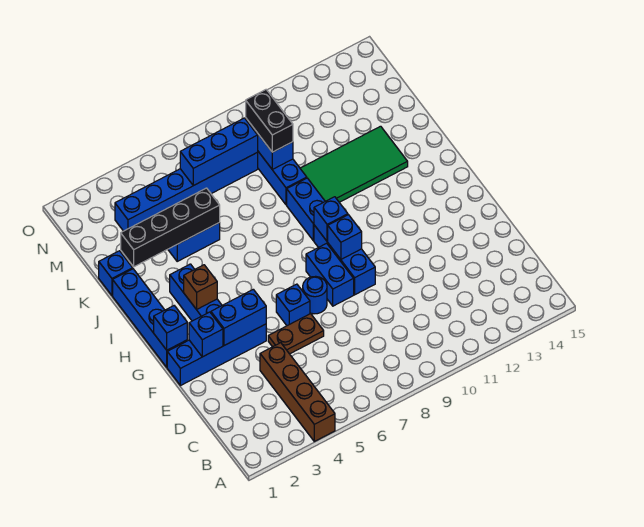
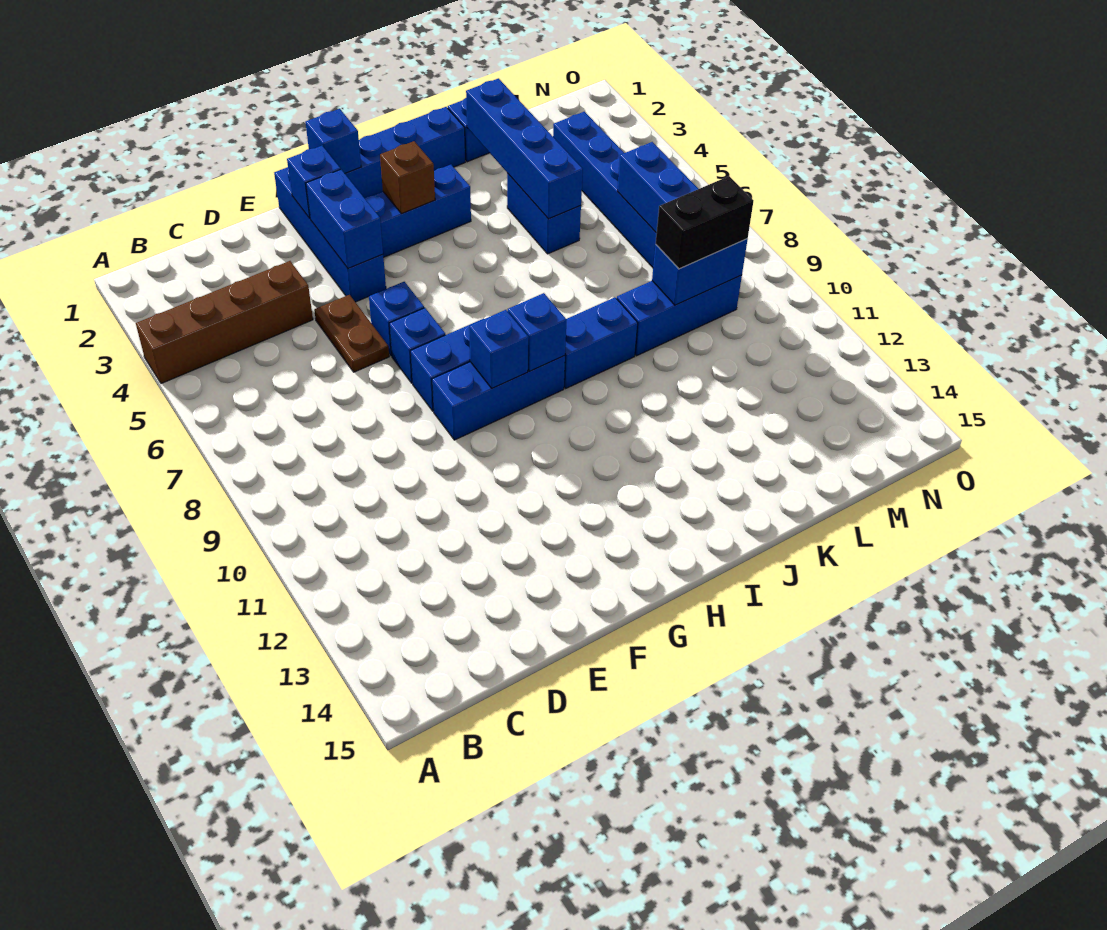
blue 1x1 round brick [303,276,327,314] -> blue 1x1 brick [389,308,445,383]
green 2x4 tile [300,126,408,202] -> none
black 1x4 brick [121,188,220,267] -> blue 1x4 brick [466,78,583,219]

